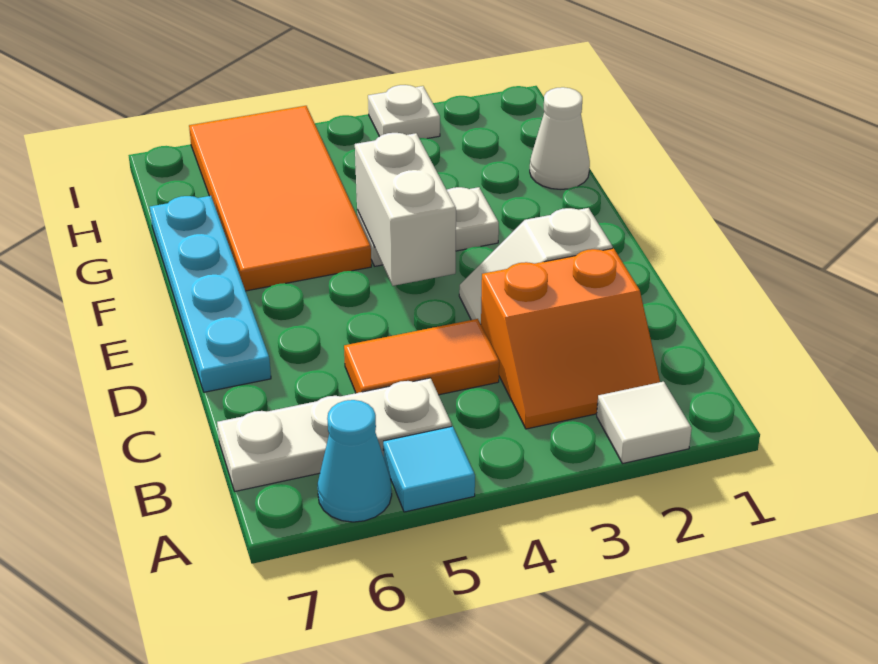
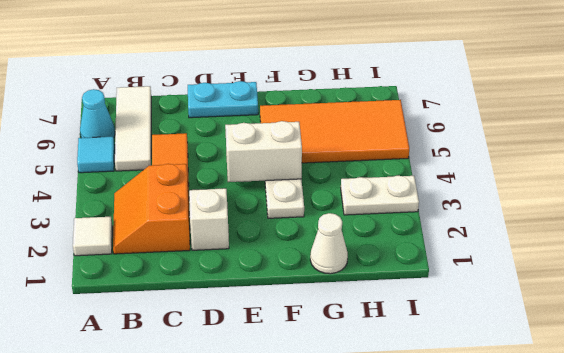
white 1x3 plate [217,378,452,491] -> white 1x3 tile [115,86,151,171]
cyan 1x4 plate [150,196,271,392] -> cyan 1x2 plate [188,81,258,118]
white 1x1 plate [368,85,440,139] -> white 1x2 plate [341,176,419,215]

